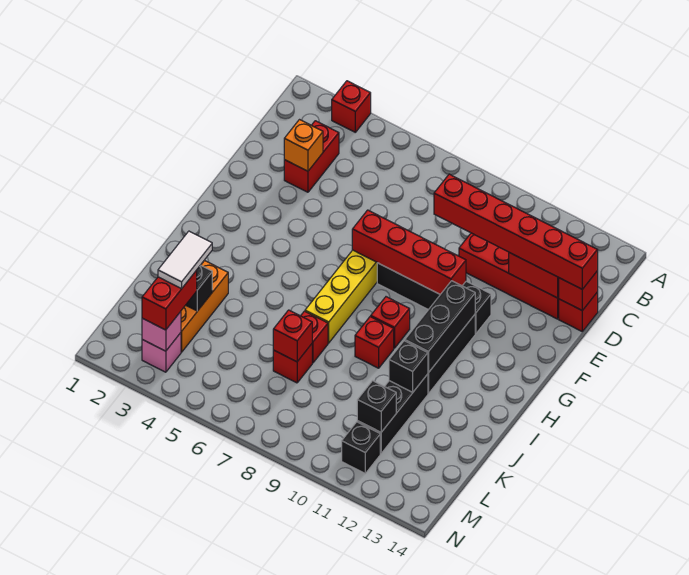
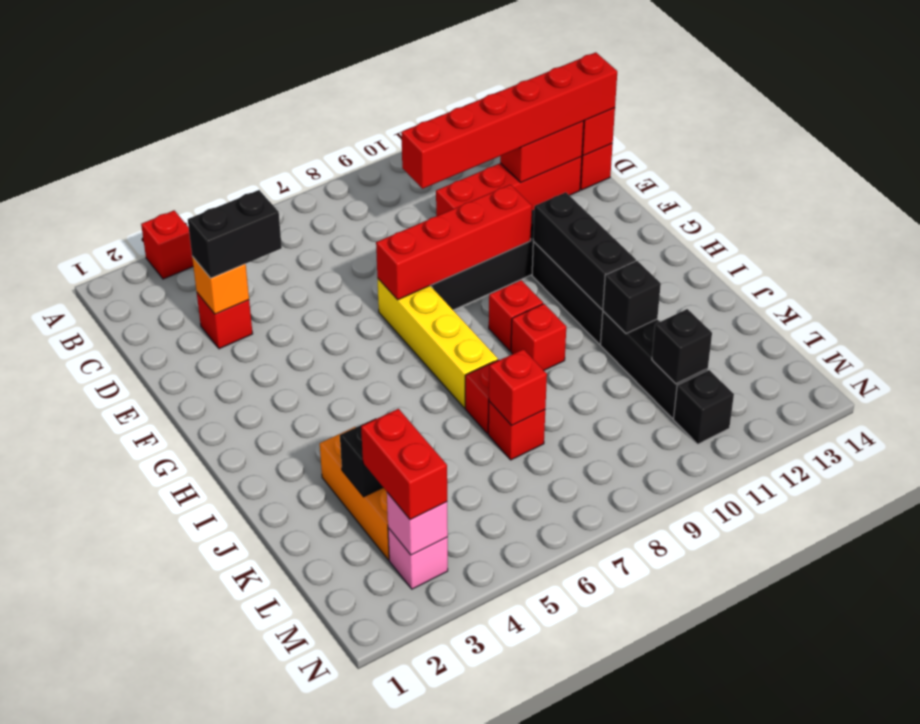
red 1x2 brick [284,121,339,192] -> red 1x1 brick [197,293,253,349]
none -> black 1x2 brick [188,190,282,278]
white 1x2 tile [158,231,212,289] -> none

